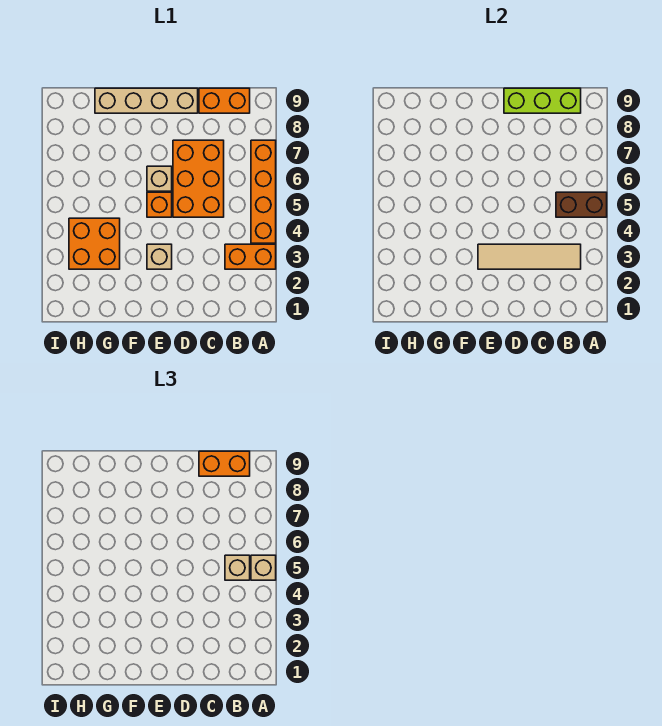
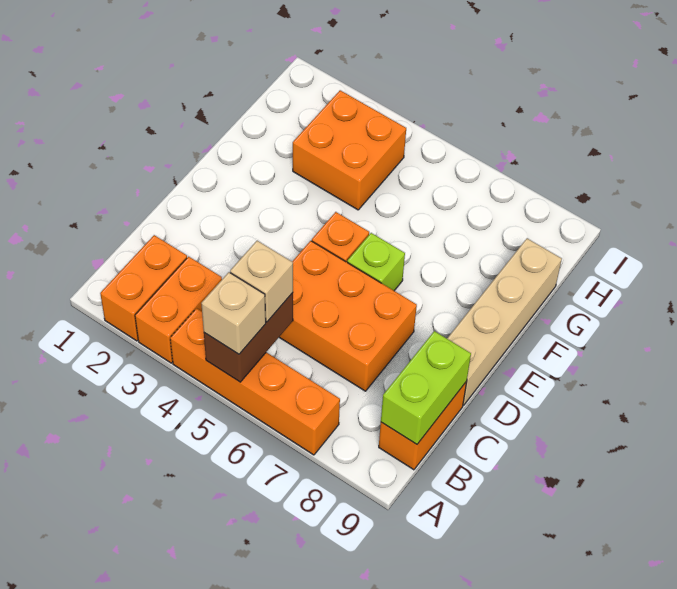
tan 1x4 tile [478,244,581,269] -> none
lime 1x3 brick [504,88,581,113] -> lime 1x2 brick [381,331,471,444]
orange 1x2 brick [199,451,250,476] -> orange 1x2 brick moved to [100,235,187,341]
tan 1x1 brick [147,244,172,269] -> none
tan 1x1 brick [147,166,172,191] -> lime 1x1 brick [347,233,405,291]

